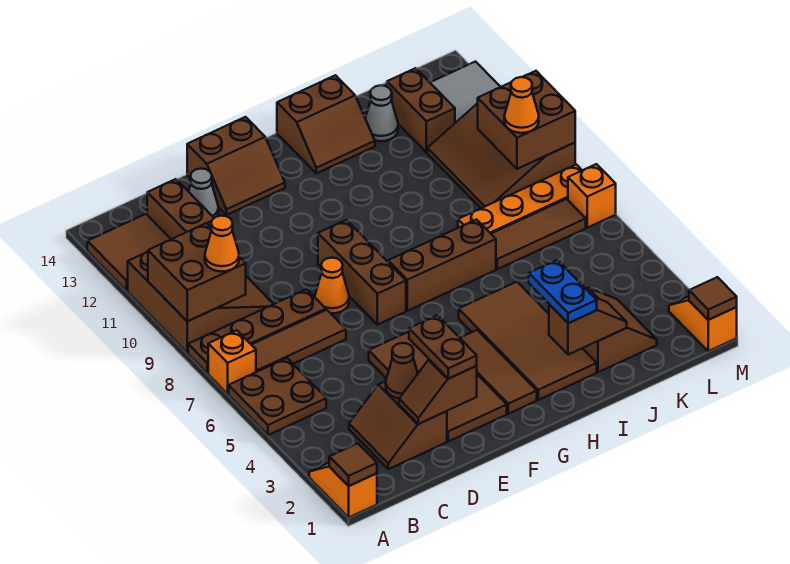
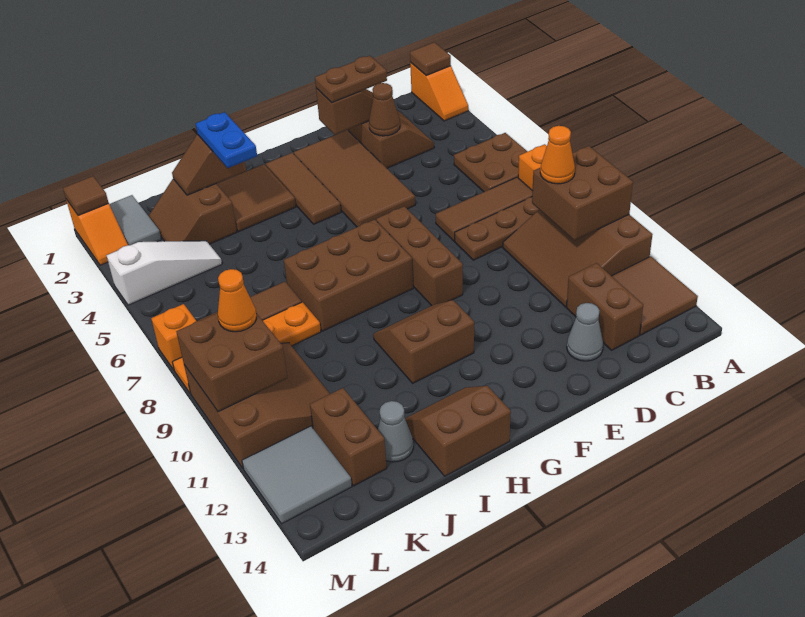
brown 1x2 plate [409,315,477,379] -> brown 1x2 plate turned to [315,56,387,103]
orange 1x1 cone [315,258,349,314] -> none
brown 2x2 slope [187,117,285,215] -> brown 2x2 slope moved to [373,300,474,383]
brown 1x3 brick [388,219,496,311] -> brown 2x3 brick [284,219,413,331]
brown 2x4 tile [459,282,597,400] -> brown 2x2 tile [217,164,296,232]
none -> white 1x3 slope [106,241,222,305]
none -> grey 1x2 tile [109,195,161,245]

